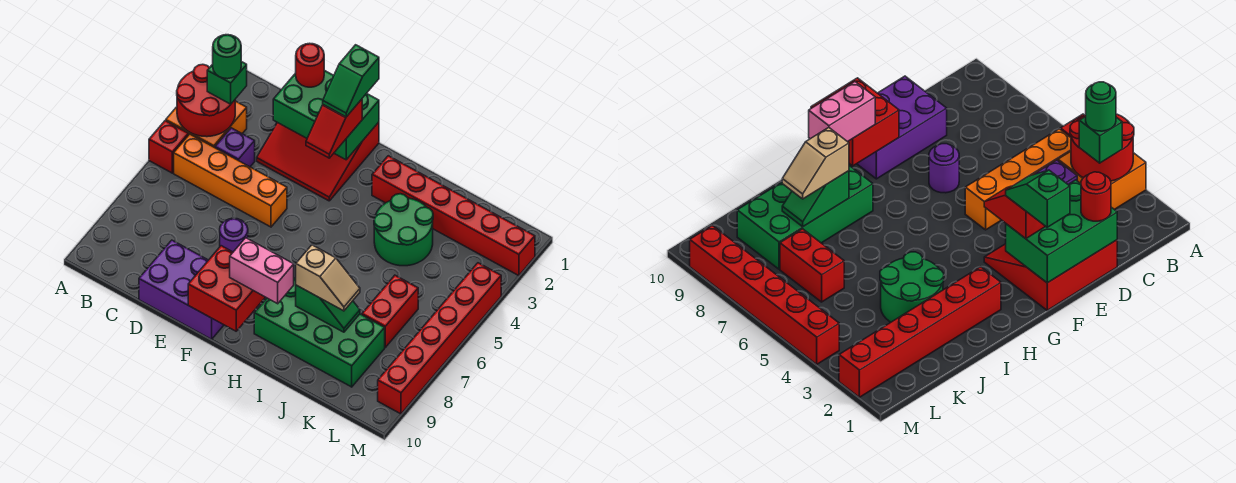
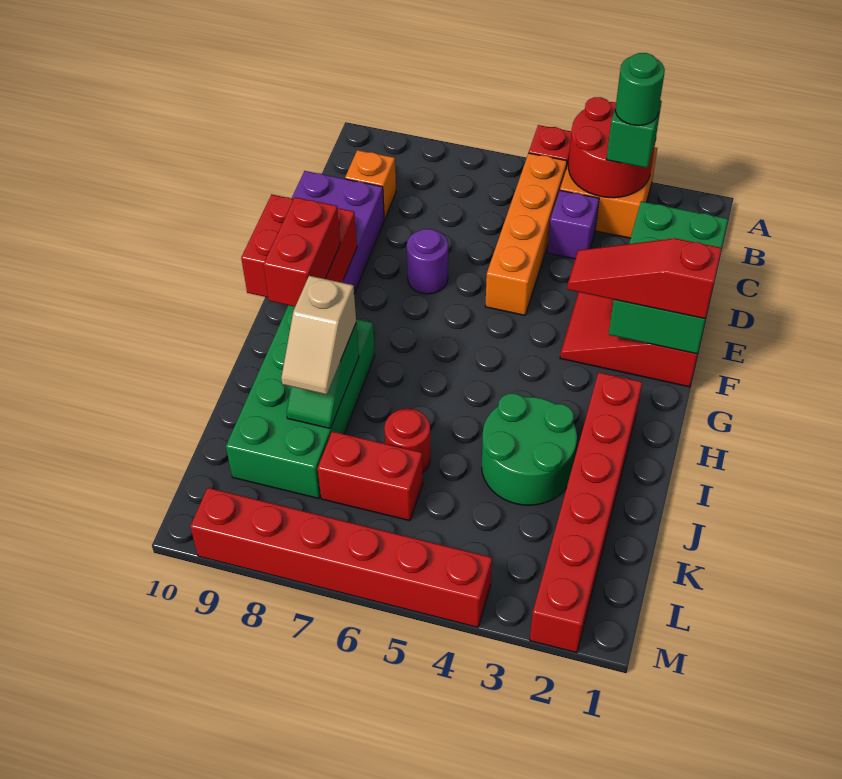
none -> orange 1x1 brick [345,150,396,220]
red 1x1 round brick [296,43,324,87] -> red 1x1 round brick moved to [384,409,430,472]
green 1x2 slope [323,45,379,117] -> none
red 1x2 slope [306,99,362,158] -> red 1x3 slope [567,238,722,319]
pink 1x2 brick [230,238,294,304] -> red 1x2 brick [264,197,340,307]

